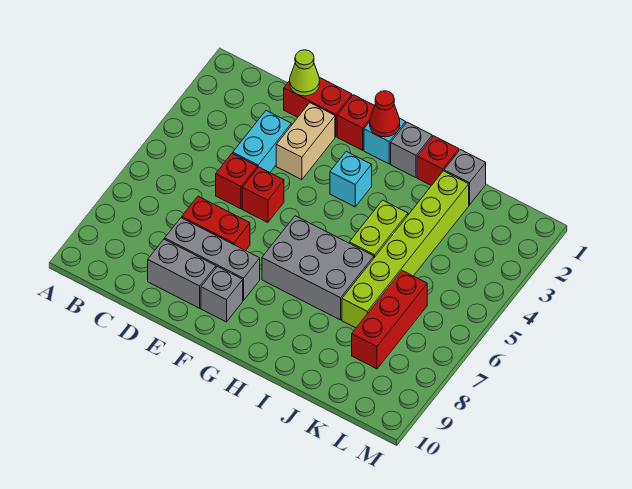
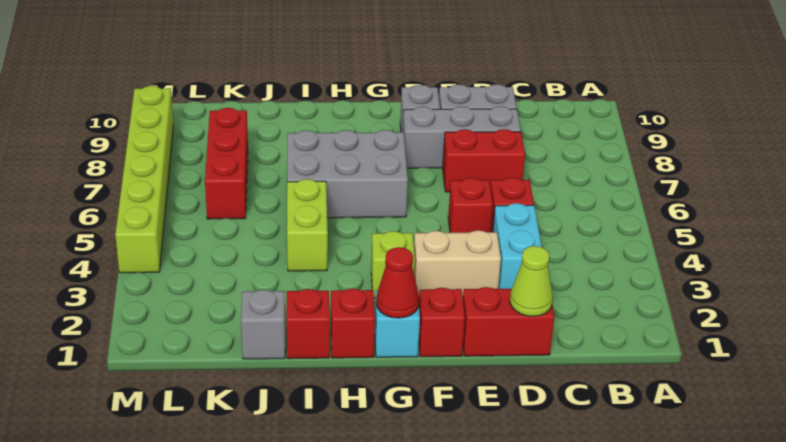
tan 1x2 brick [276,103,335,180] -> tan 1x2 brick turned to [414,230,501,297]
cyan 1x1 brick [330,151,372,207] -> lime 1x1 brick [371,231,415,298]
grey 1x1 brick [391,122,432,178] -> red 1x1 brick [331,289,375,358]
lime 1x6 brick [342,171,469,328] -> lime 1x6 brick moved to [115,86,174,273]

